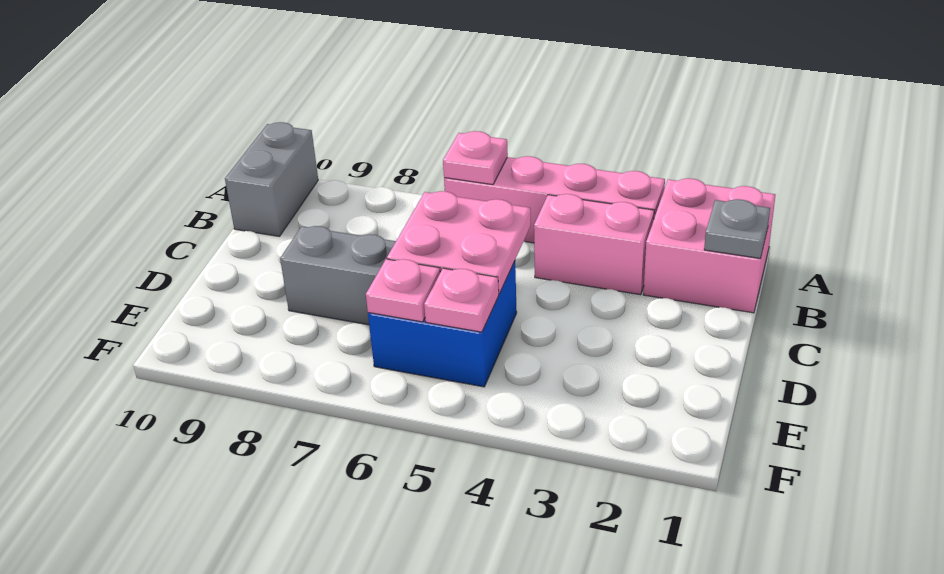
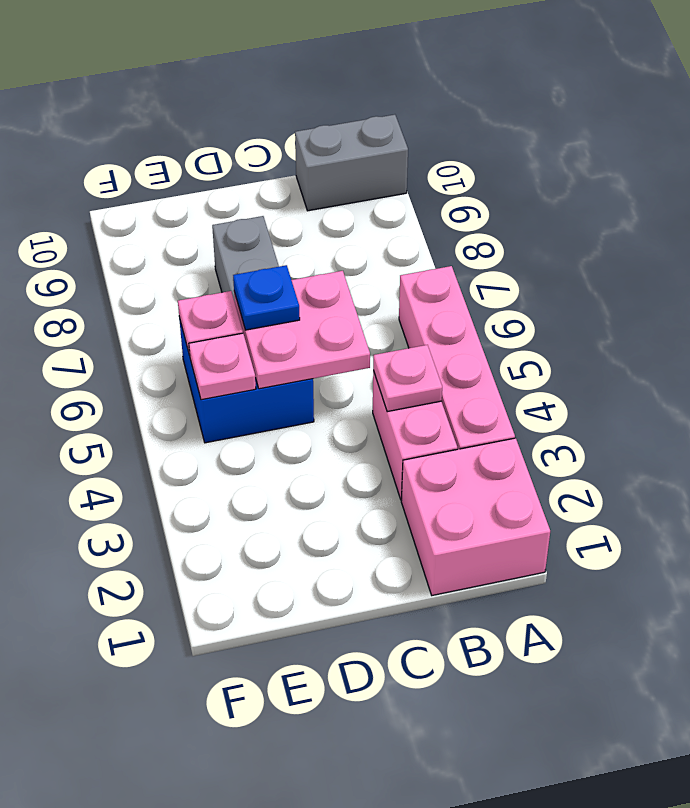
pink 1x1 plate [443,131,508,185] -> pink 1x1 plate moved to [373,345,442,412]
grey 1x1 plate [704,199,770,259] -> none
none -> blue 1x1 plate [233,265,300,330]

